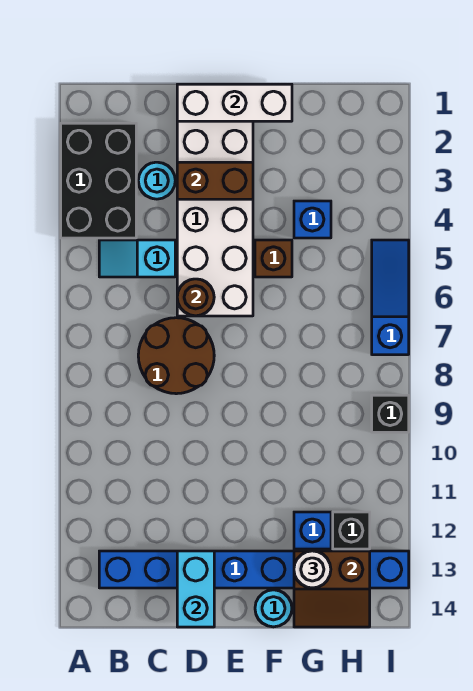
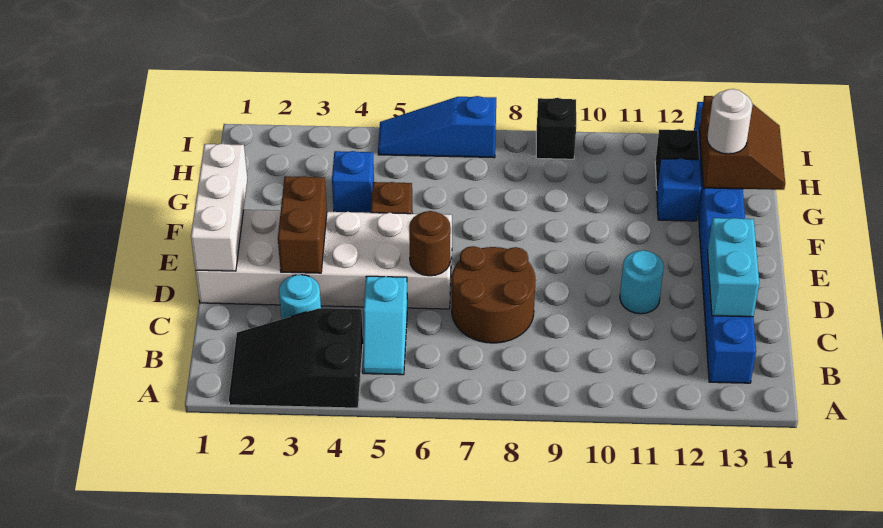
black 2x3 brick [61,123,136,238] -> black 2x3 slope [229,308,363,408]
cyan 1x2 brick [177,551,214,627] -> cyan 1x2 brick turned to [708,218,759,317]
cyan 1x1 round brick [255,590,292,627] -> cyan 1x1 round brick moved to [620,250,664,314]

